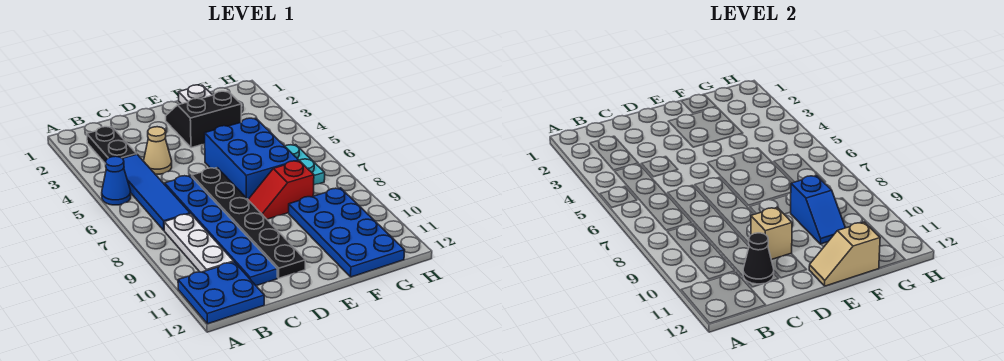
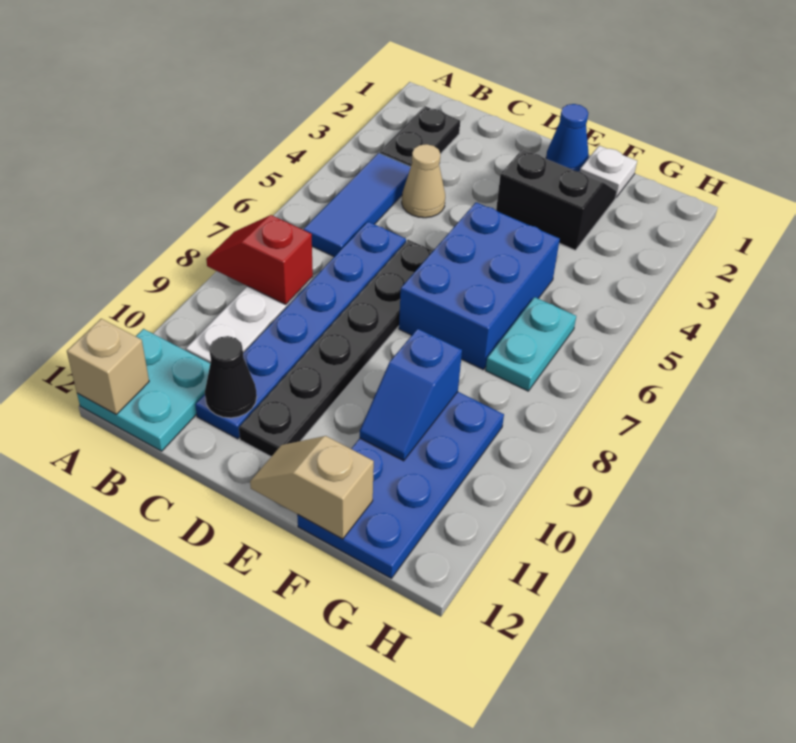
blue 1x1 cone [102,156,131,205] -> blue 1x1 cone moved to [546,104,589,172]
blue 2x2 plate [178,262,264,324] -> cyan 2x2 plate [77,329,210,451]
blue 1x4 tile [122,154,190,230] -> blue 1x3 tile [303,153,411,257]
tan 1x1 brick [751,207,792,260] -> tan 1x1 brick moved to [67,319,149,414]
red 1x2 slope [248,161,314,219] -> red 1x2 slope moved to [206,215,313,304]

